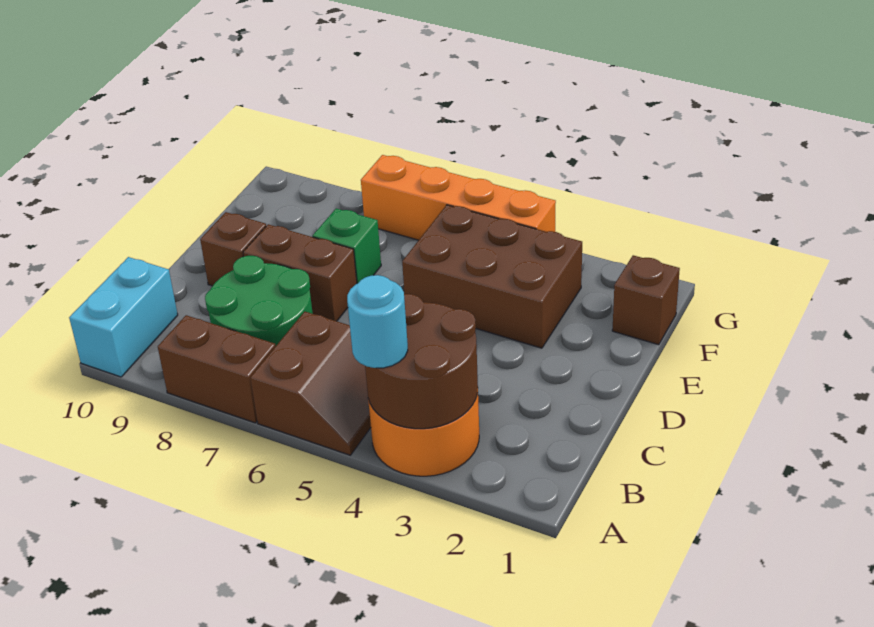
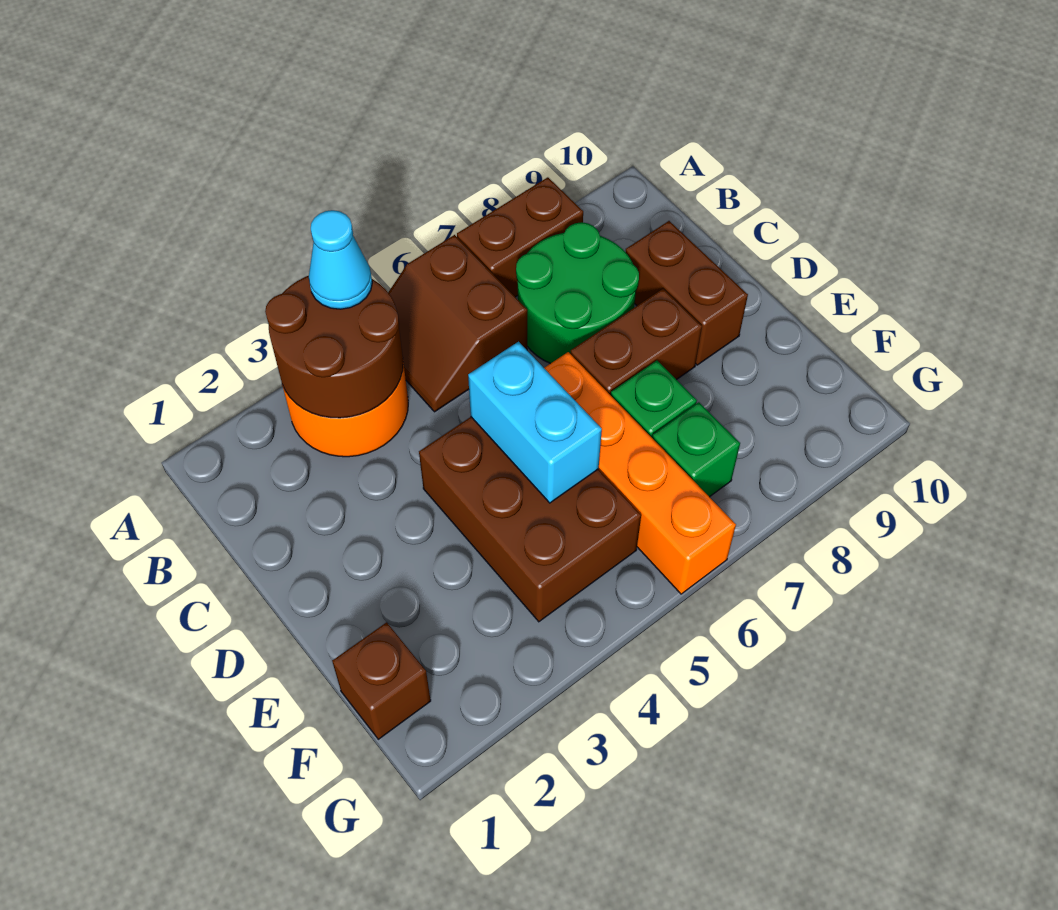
cyan 1x1 round brick [347,275,408,368] -> cyan 1x1 cone [309,210,372,309]
cyan 1x2 brick [69,257,178,377] -> cyan 1x2 brick moved to [468,342,602,503]
brown 1x1 brick [200,212,266,286] -> brown 1x2 brick [626,221,748,365]
brown 2x3 brick [402,205,582,348] -> brown 2x3 brick turned to [419,417,641,622]
none -> green 1x1 brick [652,402,740,497]
orange 1x4 brick [361,155,556,240] -> orange 1x4 brick turned to [544,352,736,594]

